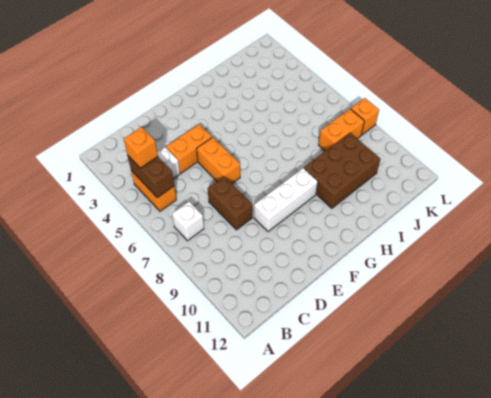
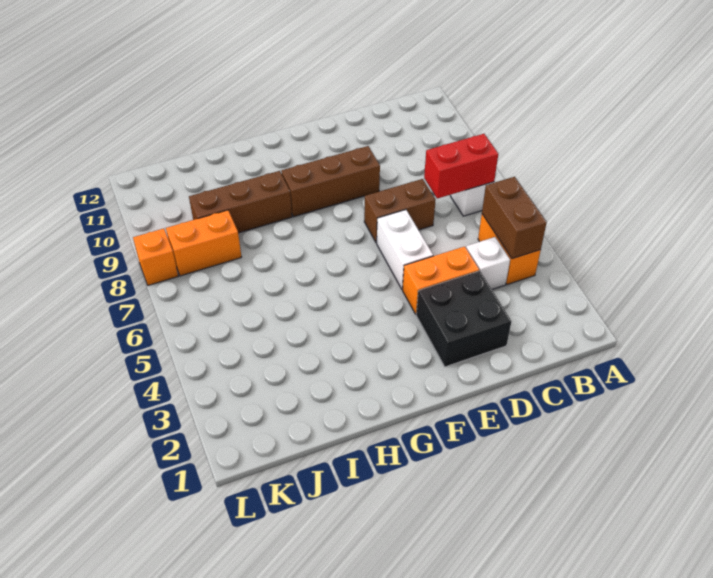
orange 1x1 brick [124,127,158,168] -> none
none -> red 1x2 brick [424,134,498,199]
none -> black 2x2 brick [416,271,512,367]
brown 1x2 brick [208,177,253,230] -> brown 1x2 brick turned to [364,179,436,243]
orange 1x2 brick [197,137,240,184] -> white 1x2 brick [377,210,433,290]
white 1x3 brick [254,168,318,232] -> brown 1x3 brick [281,146,380,217]
brown 2x3 brick [304,133,381,208] -> brown 1x3 brick [189,171,292,233]

